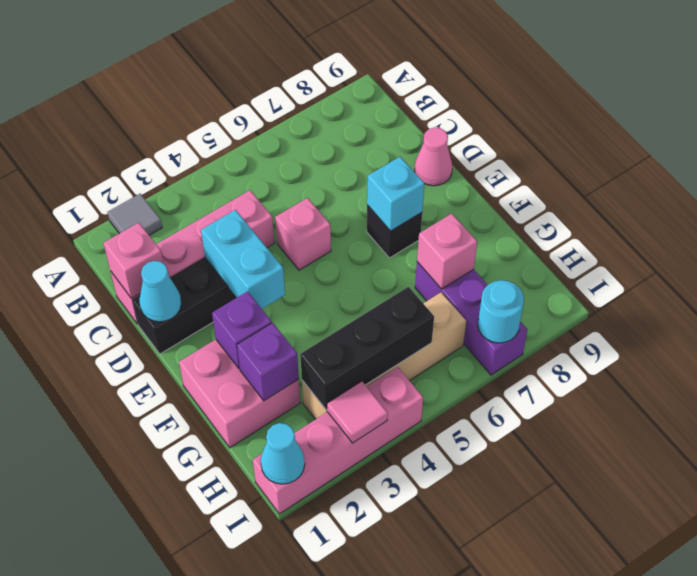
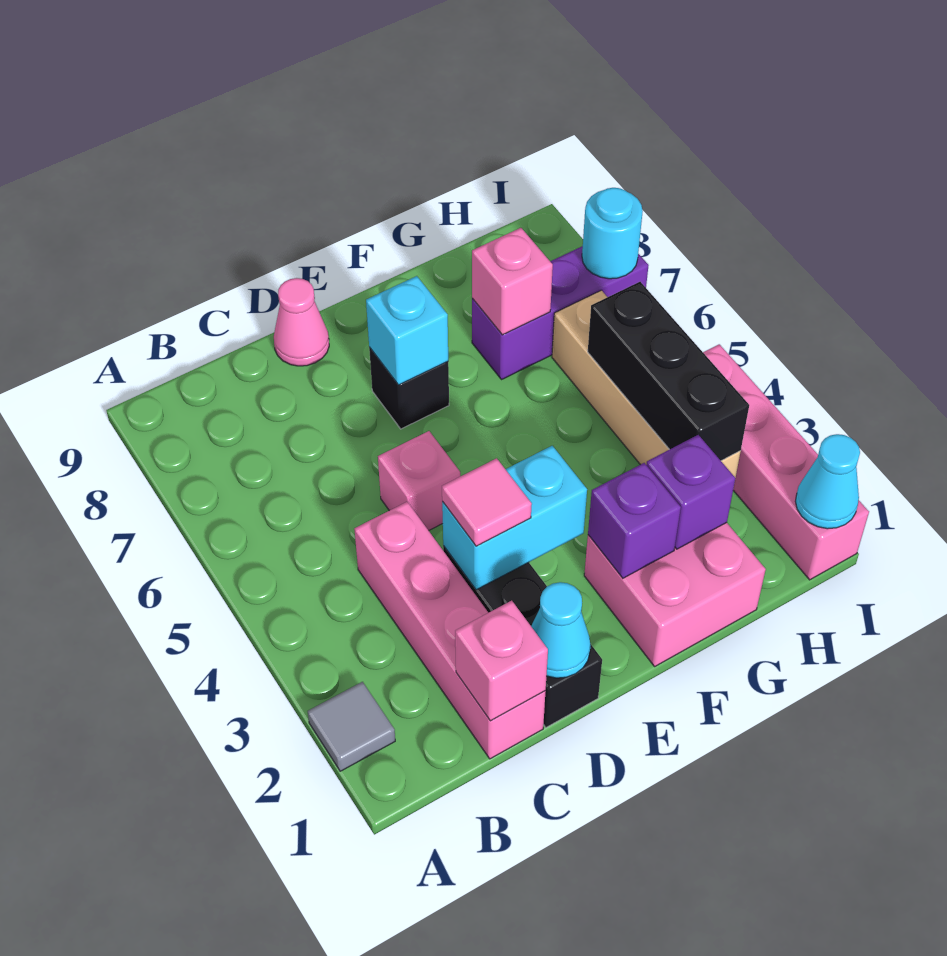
pink 1x1 tile [327,382,388,443] -> pink 1x1 tile moved to [442,458,532,546]

